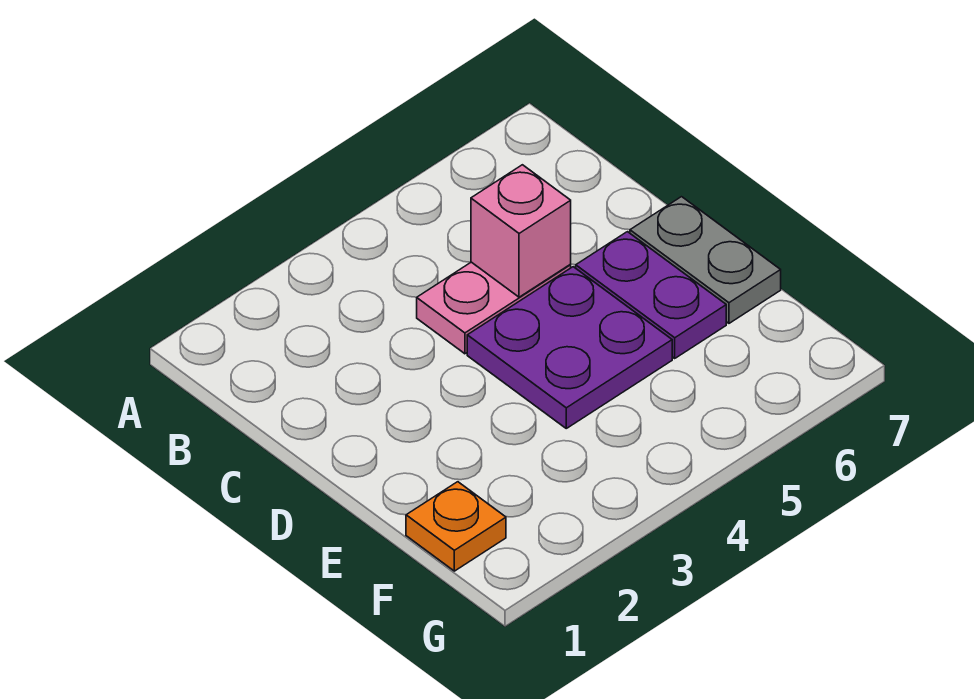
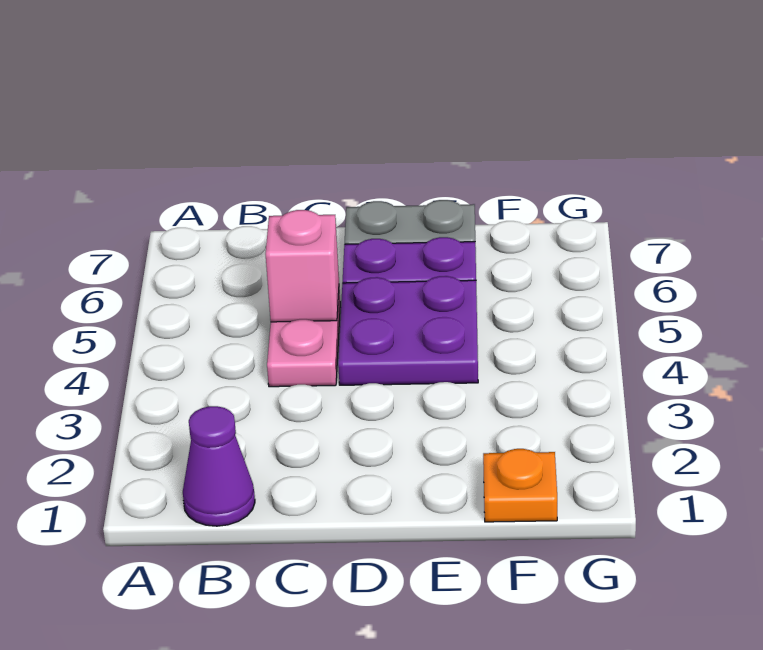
none -> purple 1x1 cone [183,406,255,526]

